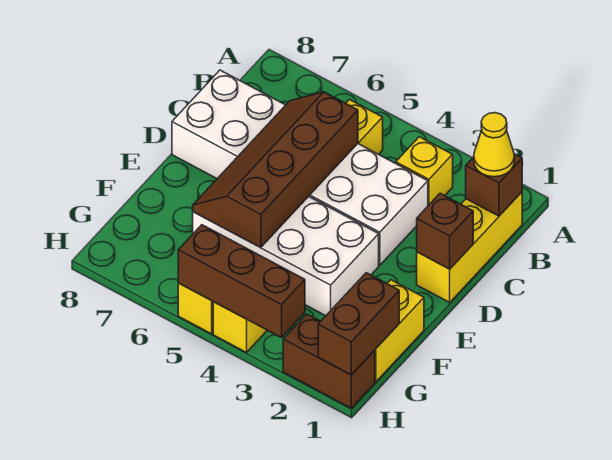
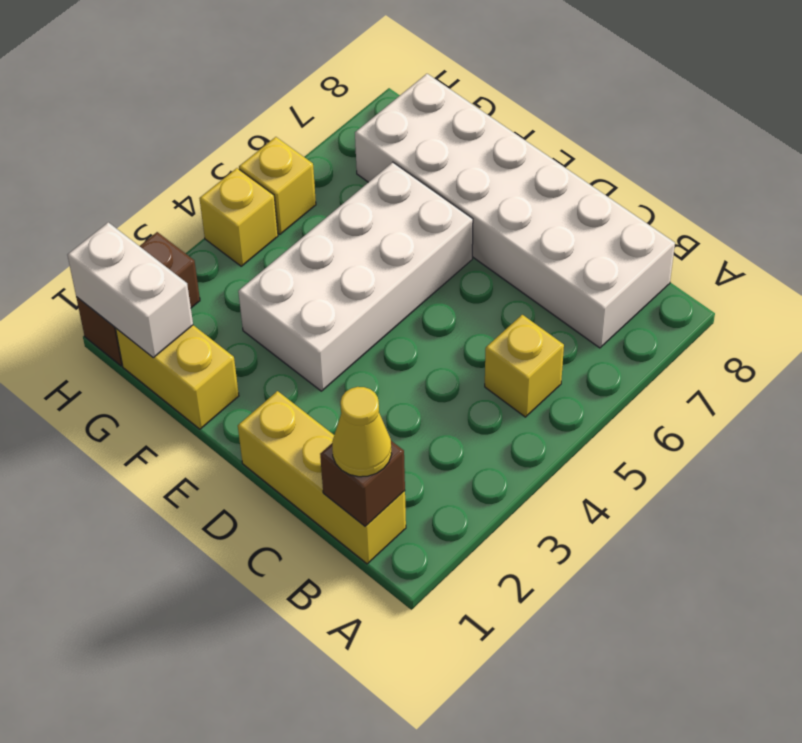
yellow 1x1 brick [396,137,453,205] -> none
white 2x6 brick [172,70,428,265] -> white 2x6 brick turned to [355,74,675,348]
brown 2x4 slope [193,92,358,248] -> none
brown 1x1 brick [417,193,473,269] -> none
brown 1x2 brick [318,273,399,375] -> white 1x2 brick [67,222,193,357]
brown 1x3 brick [178,225,305,338] -> none

